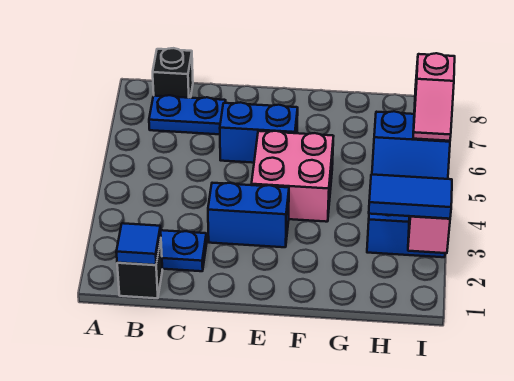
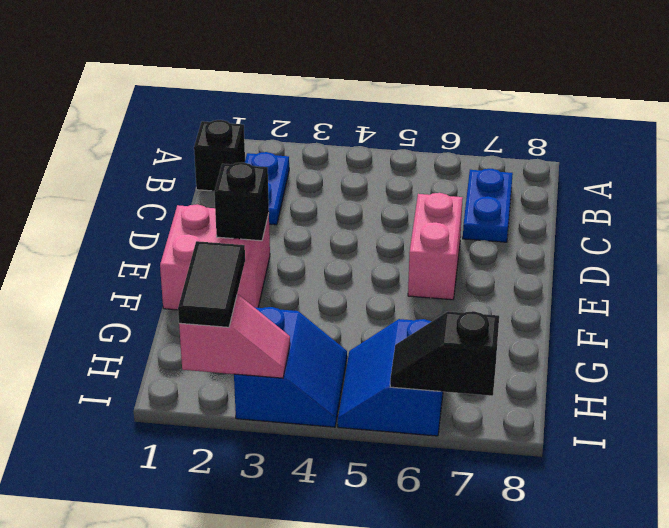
blue 1x1 tile [116,223,161,265] -> none
black 1x1 brick [153,48,193,98] -> black 1x1 brick moved to [214,162,269,241]
blue 1x2 brick [208,183,289,247] -> none
blue 1x2 brick [220,102,298,163] -> pink 1x2 brick [408,193,463,300]
pink 2x2 brick [251,131,334,222] -> pink 2x2 brick moved to [160,204,270,310]
blue 1x2 tile [369,174,452,219] -> black 1x2 tile [178,241,245,327]
pink 1x2 slope [413,53,455,141] -> black 1x2 slope [390,311,499,396]

